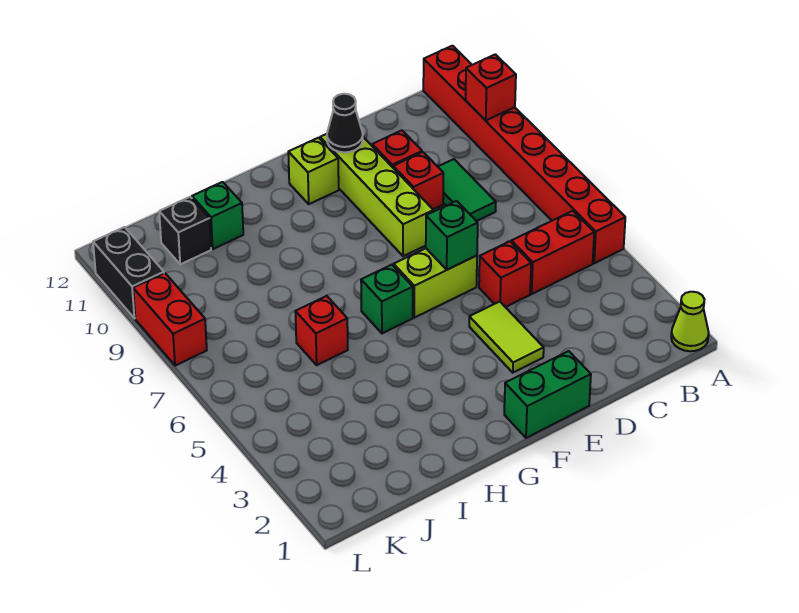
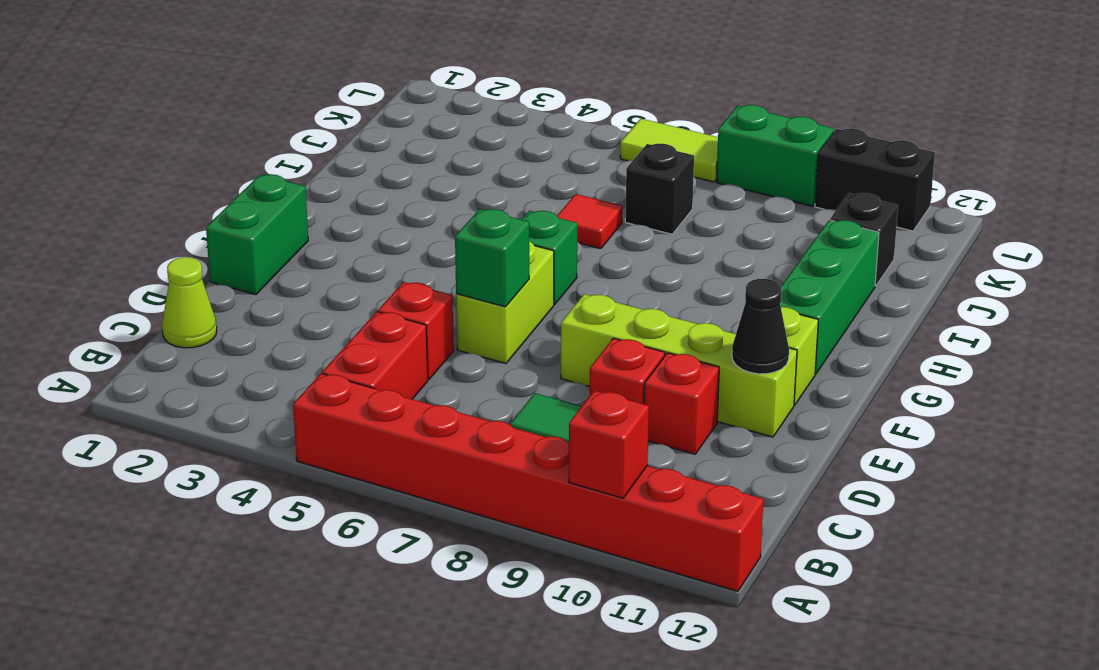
lime 1x1 cone [671,292,709,351] -> lime 1x1 cone moved to [162,257,217,348]
lime 1x2 tile [469,302,544,373] -> lime 1x2 tile moved to [620,119,718,182]
red 1x1 brick [295,296,348,365] -> red 1x1 tile [557,194,622,249]
green 1x1 brick [192,182,243,249] -> green 1x3 brick [780,220,879,374]
none -> black 1x1 brick [625,144,694,234]
red 1x2 brick [133,273,207,366] -> green 1x2 brick [716,105,834,206]

